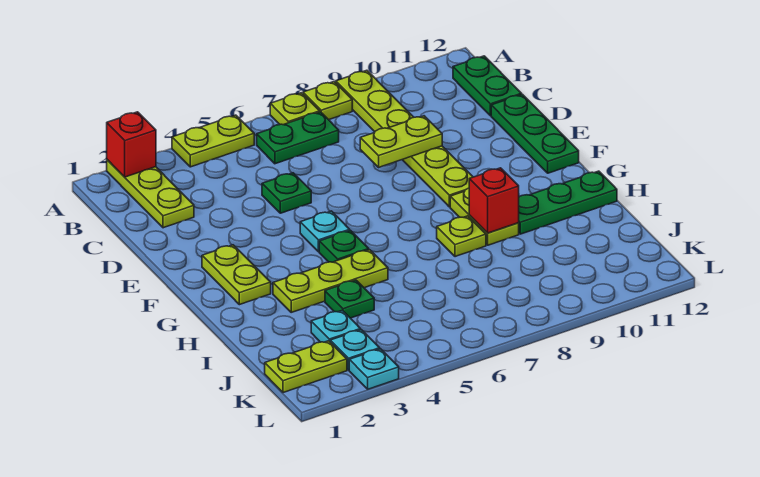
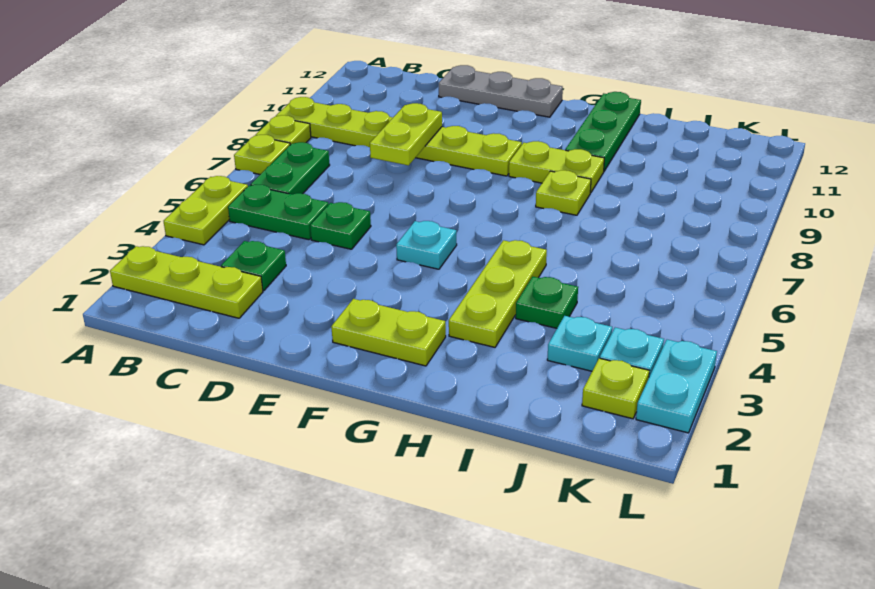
red 1x1 brick [107,112,156,177] -> none
green 1x2 plate [453,56,522,116] -> green 1x2 plate moved to [228,185,329,240]
green 1x3 plate [491,94,579,173] -> grey 1x3 plate [439,65,563,117]
green 1x1 plate [319,230,369,262] -> green 1x1 plate moved to [221,241,286,291]
red 1x1 brick [469,168,519,233] -> none
lime 1x2 plate [265,341,347,393] -> lime 1x1 plate [582,358,649,419]
cyan 1x1 plate [349,349,399,389] -> cyan 1x2 plate [636,340,717,433]

